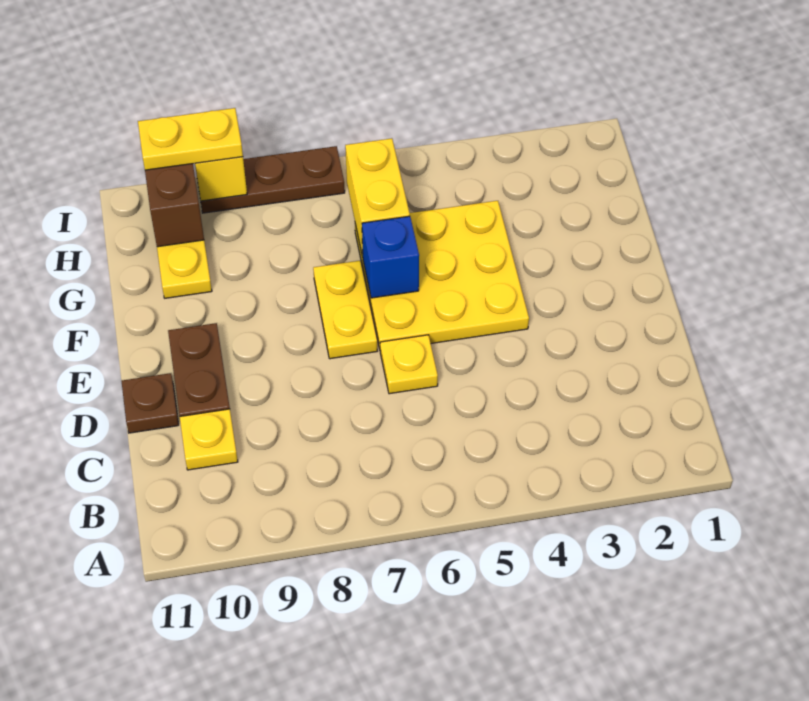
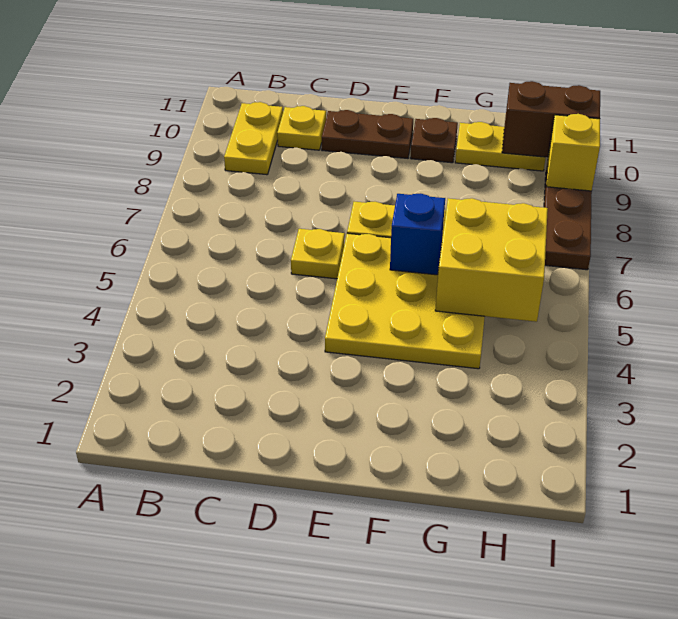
brown 1x1 plate [121,373,179,433] -> brown 1x1 plate moved to [411,118,458,163]
yellow 1x2 brick [345,138,410,257] -> yellow 2x2 brick [435,198,548,322]
yellow 1x2 plate [138,108,243,170] -> yellow 1x2 plate moved to [224,102,283,175]

